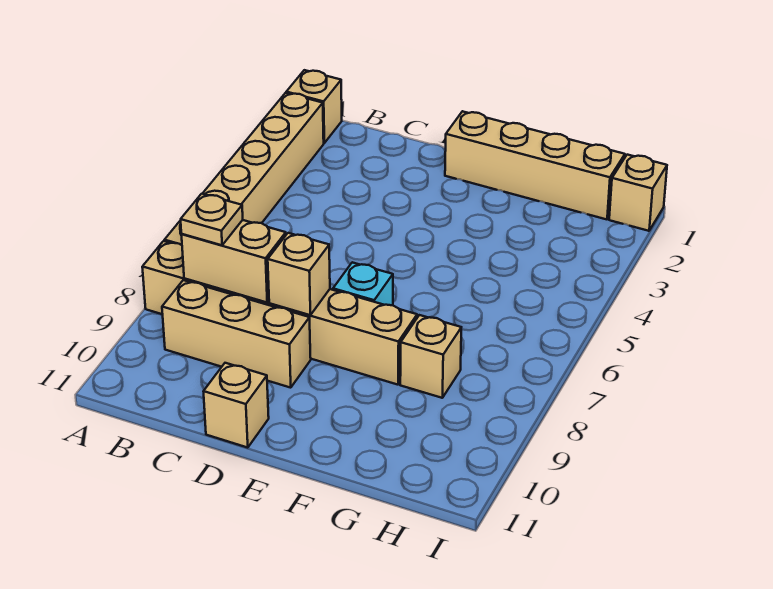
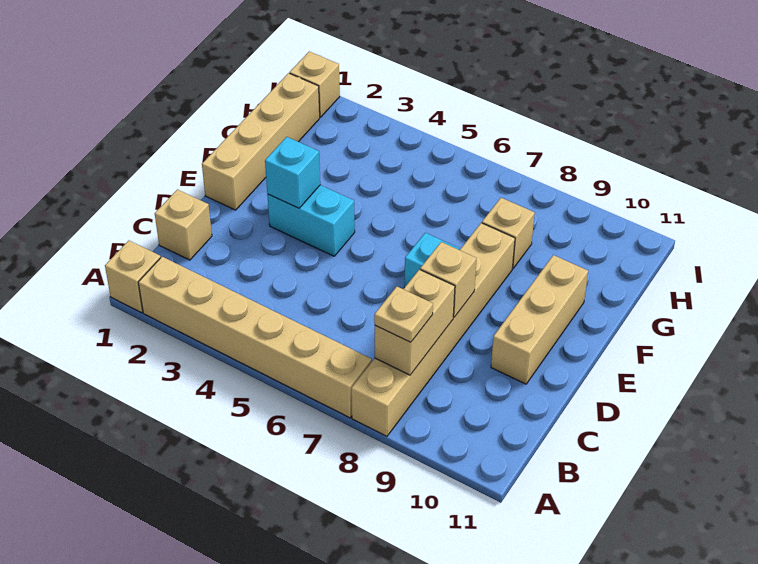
tan 1x3 brick [162,280,311,388] -> tan 1x3 brick moved to [491,255,588,384]
tan 1x1 brick [203,363,269,448] -> tan 1x1 brick moved to [155,190,212,260]
none -> cyan 1x2 brick [267,185,355,256]
none -> cyan 1x1 brick [265,137,320,208]

